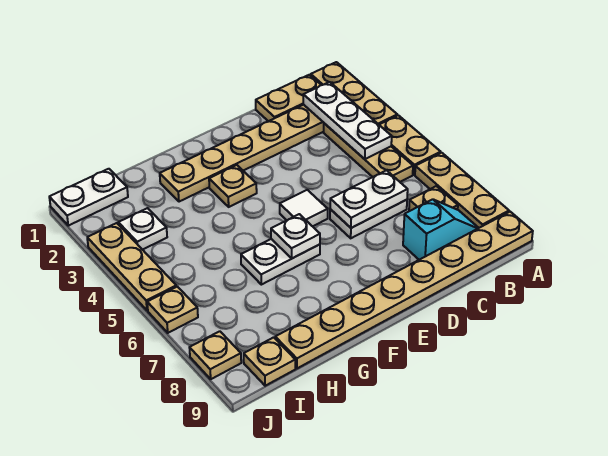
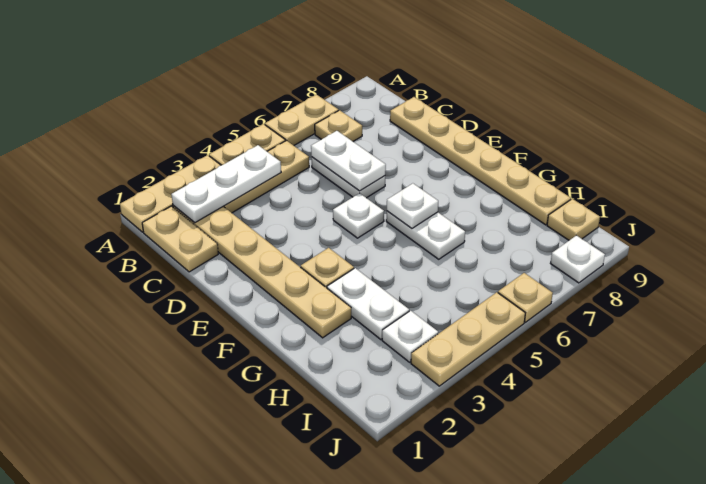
tan 1x3 plate [415,153,509,228] -> tan 1x2 plate [265,95,339,146]
tan 1x8 plate [275,212,533,368] -> tan 1x6 plate [390,97,571,225]
cyan 1x2 slope [403,199,478,260] -> none
white 1x1 tile [280,190,328,226] -> white 1x1 plate [333,193,384,238]
white 1x2 plate [49,169,128,226] -> white 1x2 plate moved to [327,268,409,339]
tan 1x1 plate [189,331,241,379] -> white 1x1 plate [550,235,605,283]

